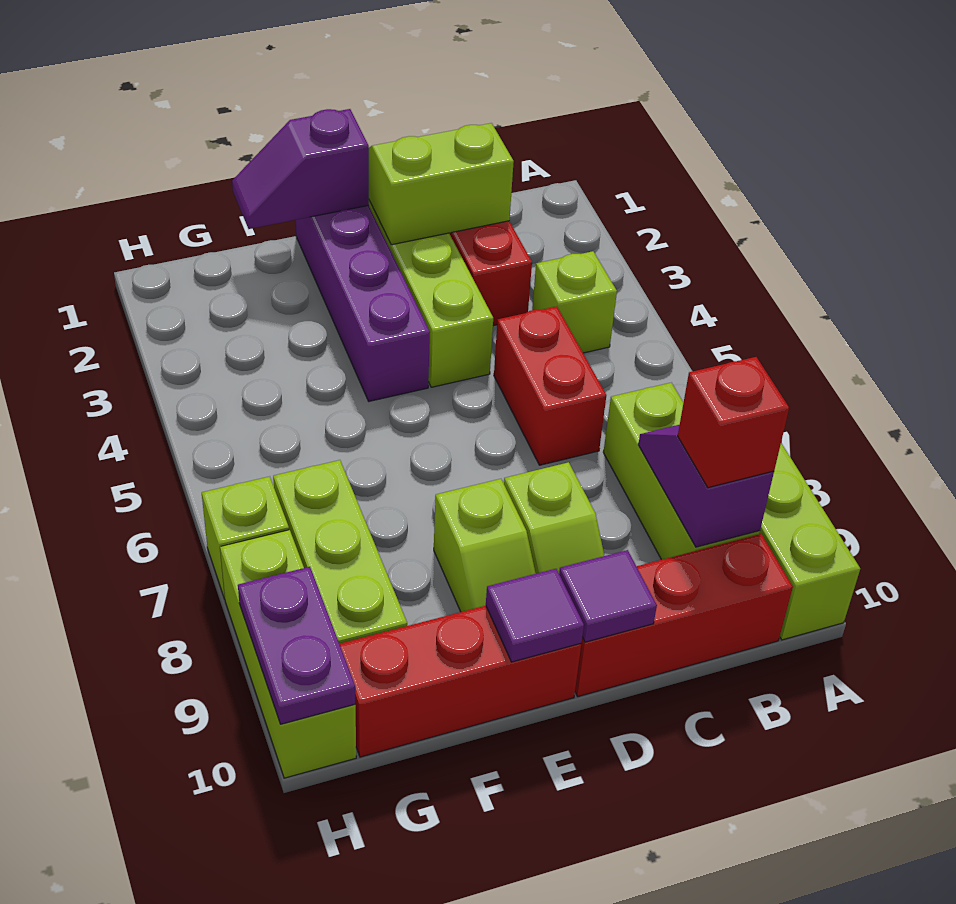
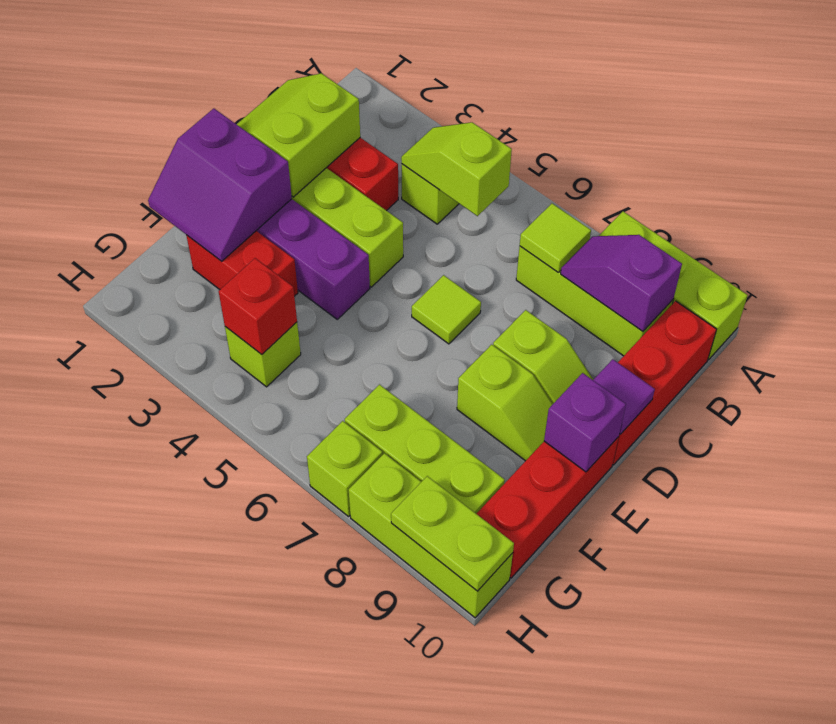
none -> lime 1x2 slope [401,122,512,216]
none -> lime 1x1 tile [520,204,591,273]
red 1x1 brick [678,357,789,488] -> red 1x1 brick moved to [219,258,297,355]
red 1x2 brick [494,306,606,465] -> red 1x2 brick moved to [186,231,298,296]
none -> lime 1x1 tile [412,275,481,344]
purple 1x2 slope [232,109,369,229] -> purple 2x2 slope [148,109,292,261]
purple 1x1 tile [486,569,584,662] -> purple 1x1 brick [544,373,626,472]
none -> lime 1x1 brick [225,322,301,387]
purple 1x2 plate [238,567,355,724] -> lime 1x2 plate [391,476,514,591]

